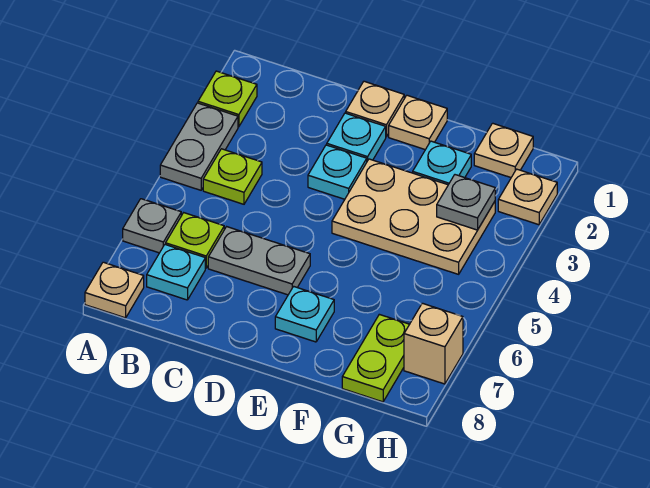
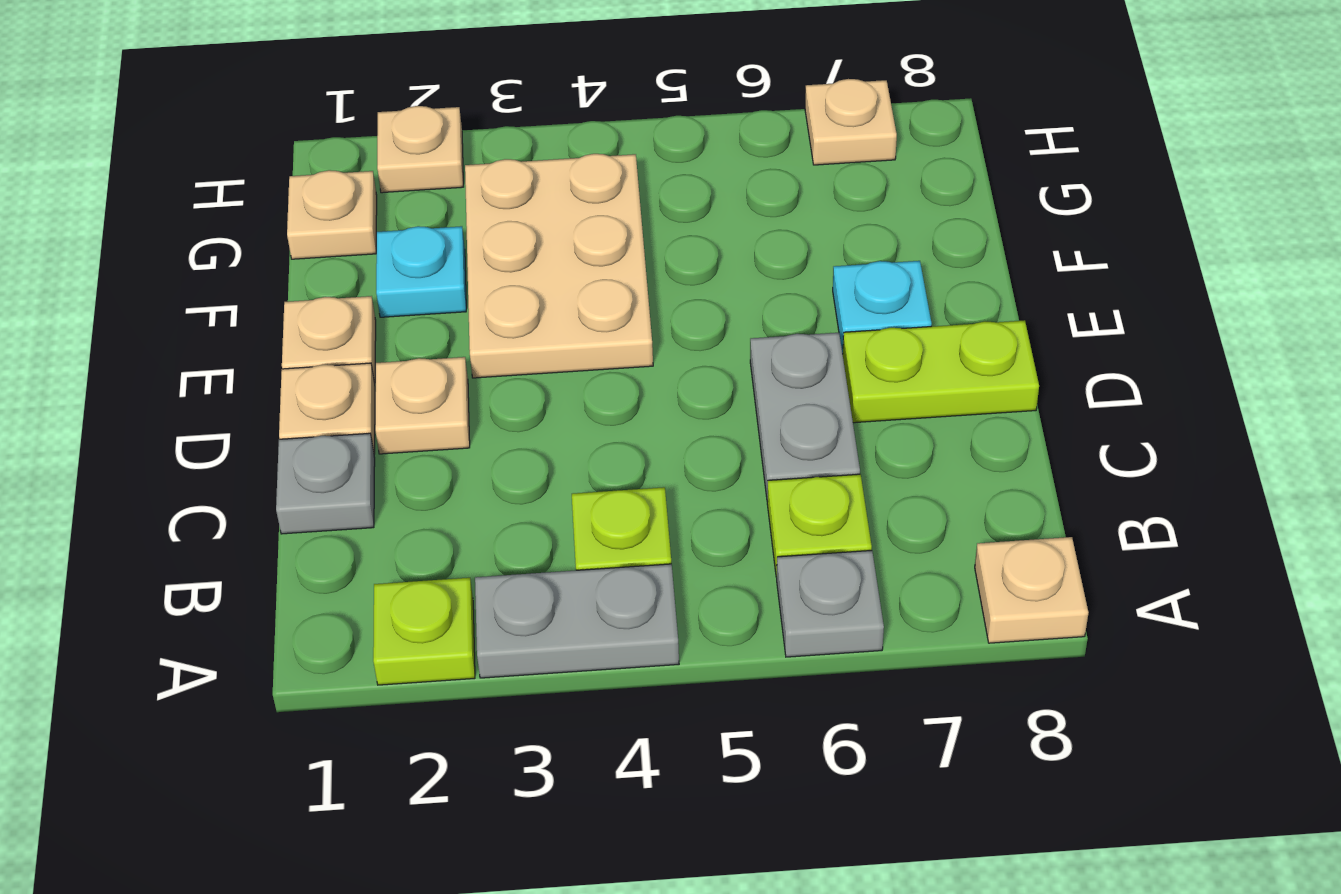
cyan 1x1 plate [147,244,205,300] -> none
cyan 1x1 plate [327,113,386,161] -> tan 1x1 plate [375,357,470,454]
cyan 1x1 plate [308,145,367,199] -> none
grey 1x1 plate [437,175,495,230] -> grey 1x1 plate moved to [276,433,375,534]
lime 1x2 plate [342,314,410,402] -> lime 1x2 plate moved to [843,320,1039,423]
tan 1x1 brick [404,303,463,384] -> tan 1x1 plate [805,79,897,165]

